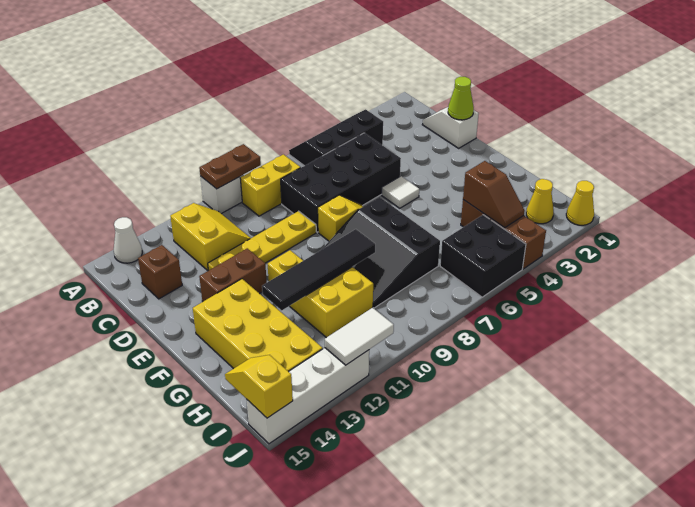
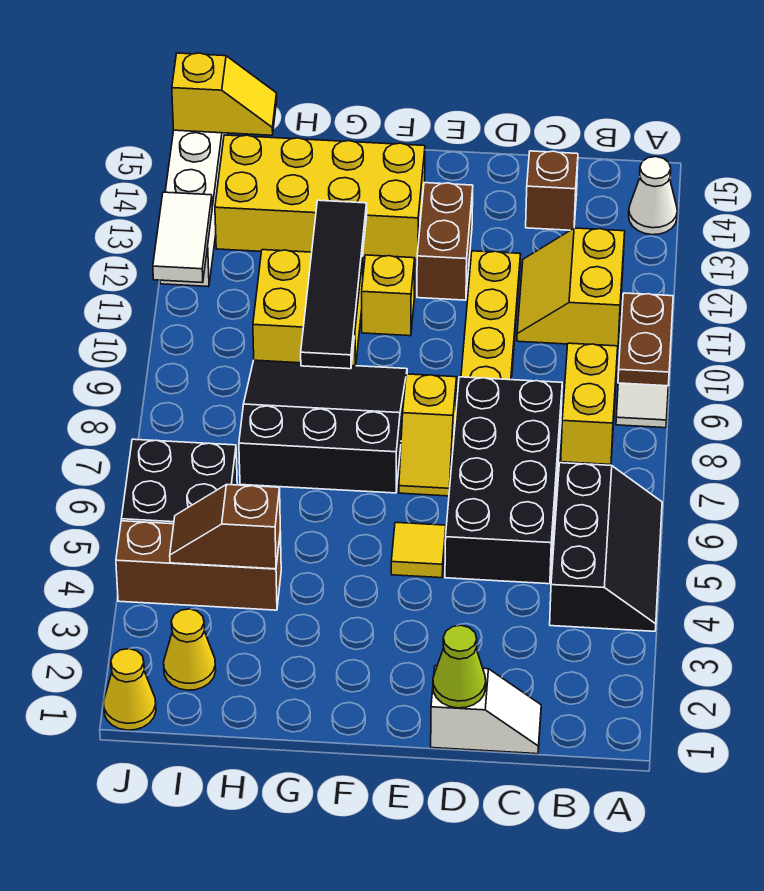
yellow 2x2 slope [170,203,251,270] -> yellow 2x2 slope turned to [517,228,625,346]
white 1x1 tile [382,176,419,208] -> yellow 1x1 tile [391,522,446,578]

